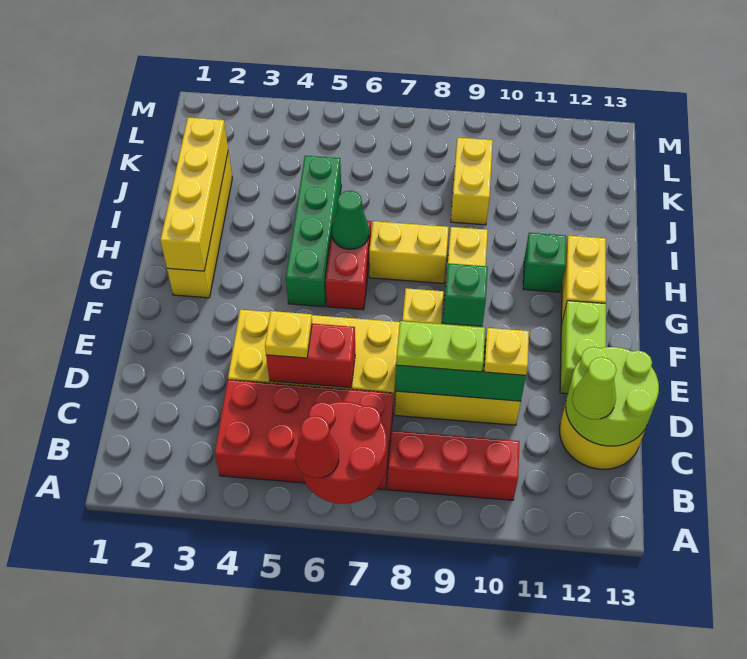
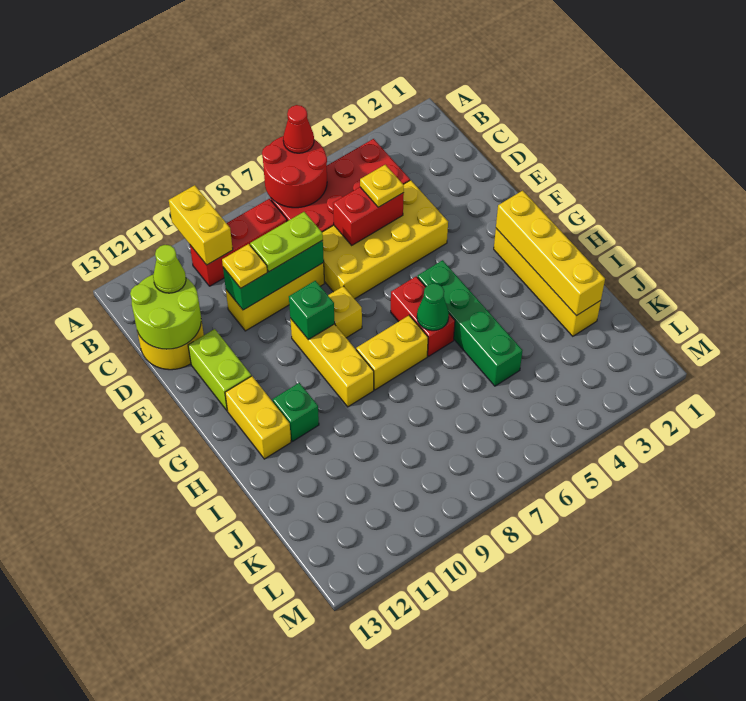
yellow 1x2 brick [451,138,493,225] -> yellow 1x2 brick moved to [169,185,233,265]

